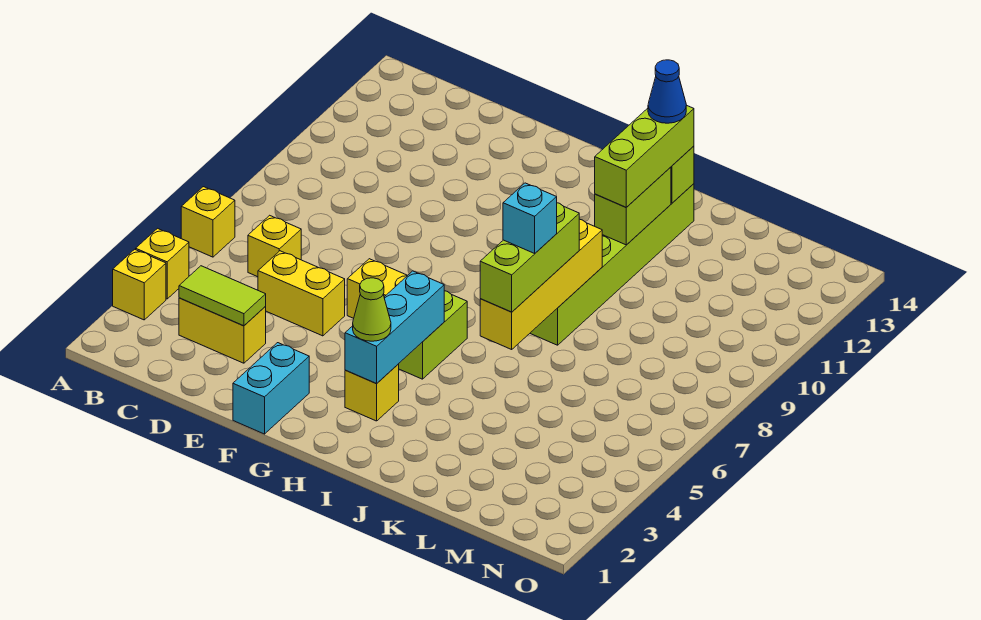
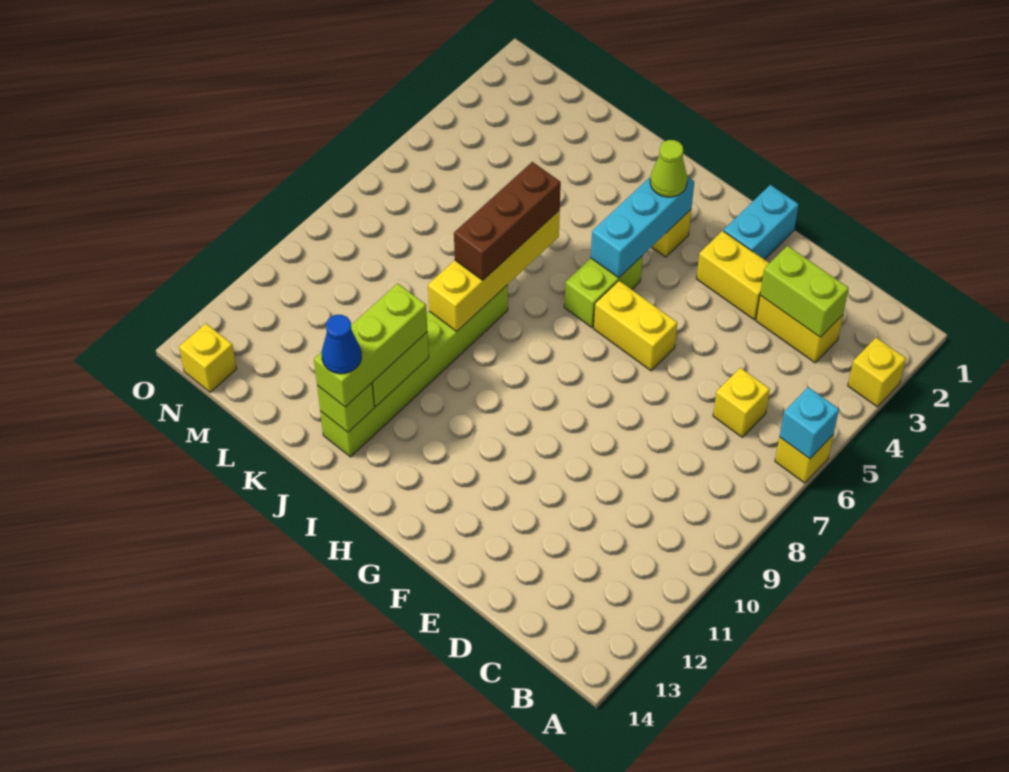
yellow 1x1 brick [136,228,189,299] -> yellow 1x1 brick moved to [179,323,236,392]
lime 1x2 tile [179,266,266,326] -> lime 1x2 brick [760,246,849,337]
yellow 1x2 brick [258,251,345,336] -> yellow 1x2 brick moved to [696,231,769,320]
lime 1x3 brick [480,203,579,312] -> brown 1x3 brick [454,162,561,280]
cyan 1x1 brick [503,183,557,253] -> cyan 1x1 brick moved to [779,387,839,459]

